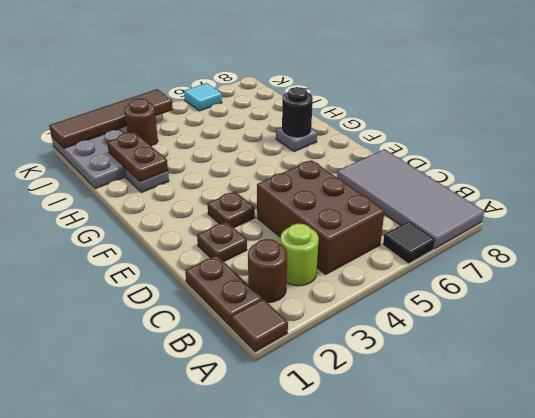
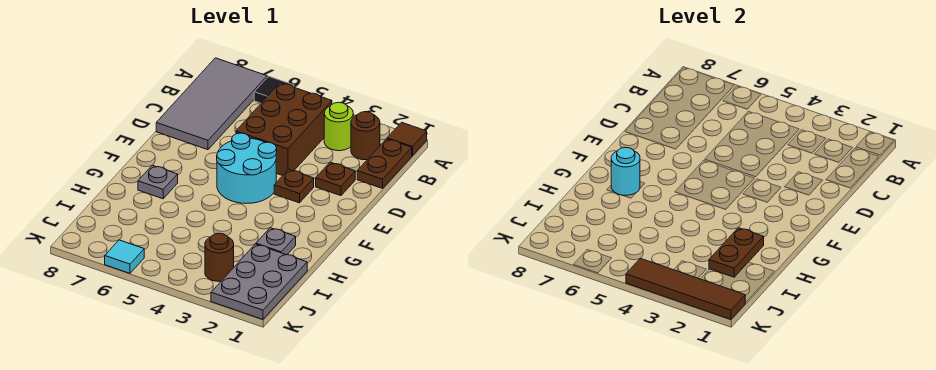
none -> cyan 2x2 round brick [217,133,277,203]
black 1x1 round brick [282,87,313,138] -> cyan 1x1 round brick [611,147,640,195]

